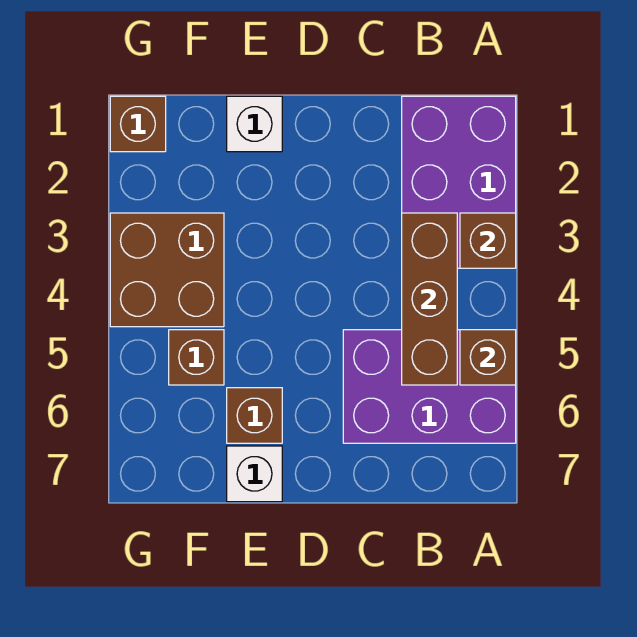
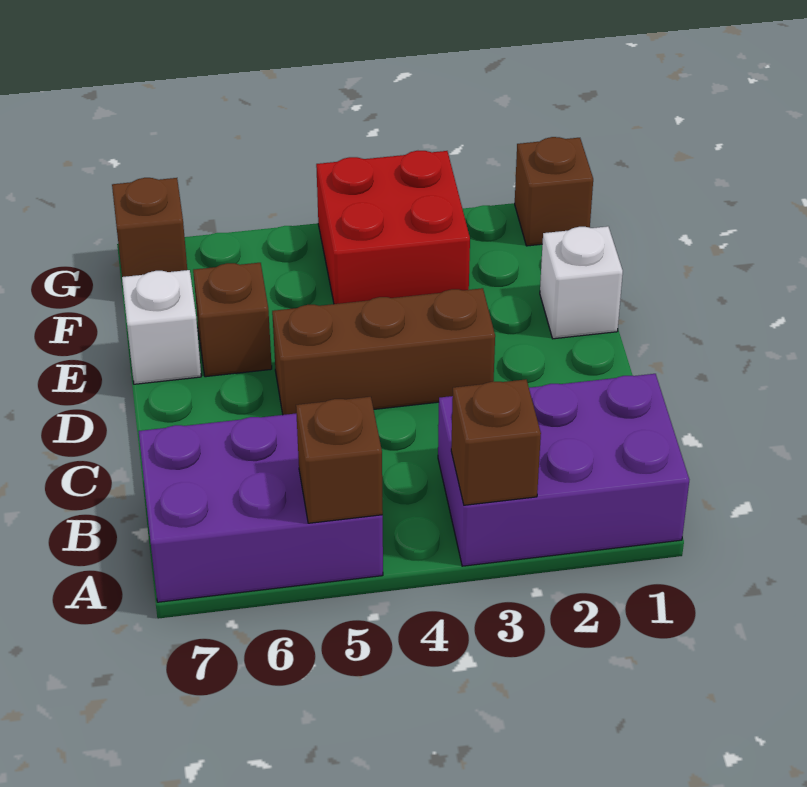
purple 2x3 brick [343,330,516,443] -> purple 2x3 brick turned to [139,414,383,602]
brown 1x3 brick [402,213,457,385] -> brown 1x3 brick moved to [272,288,495,415]
brown 2x2 brick [110,213,224,327] -> red 2x2 brick [316,151,470,304]
brown 1x1 brick [169,330,224,385] -> brown 1x1 brick moved to [112,178,187,277]

